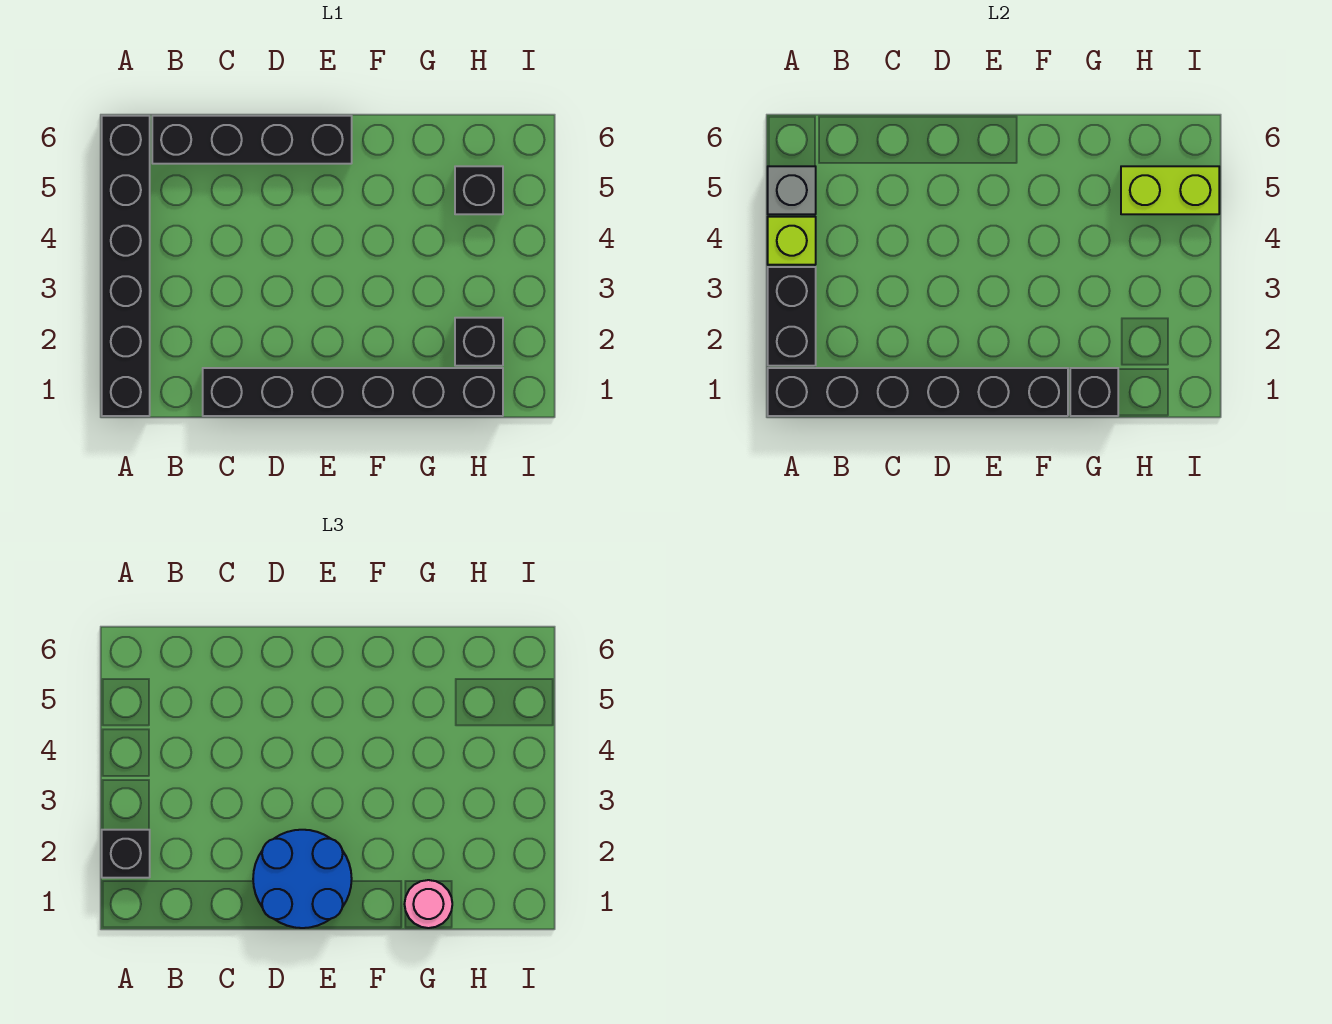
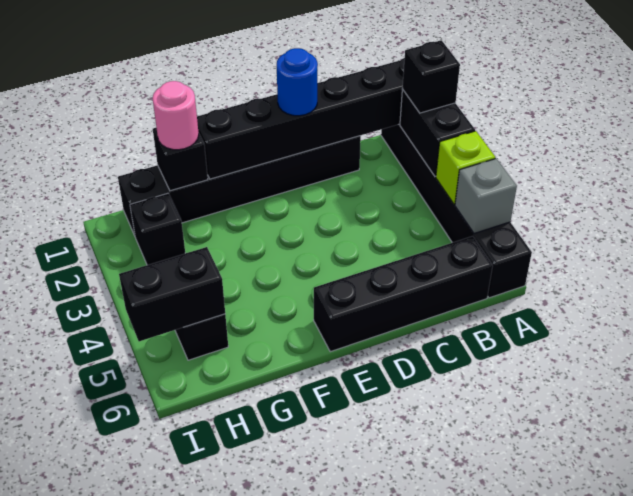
blue 2x2 round brick [253,830,352,928] -> blue 1x1 round brick [277,48,318,116]
lime 1x2 brick [1121,166,1219,214] -> black 1x2 brick [119,247,225,341]

